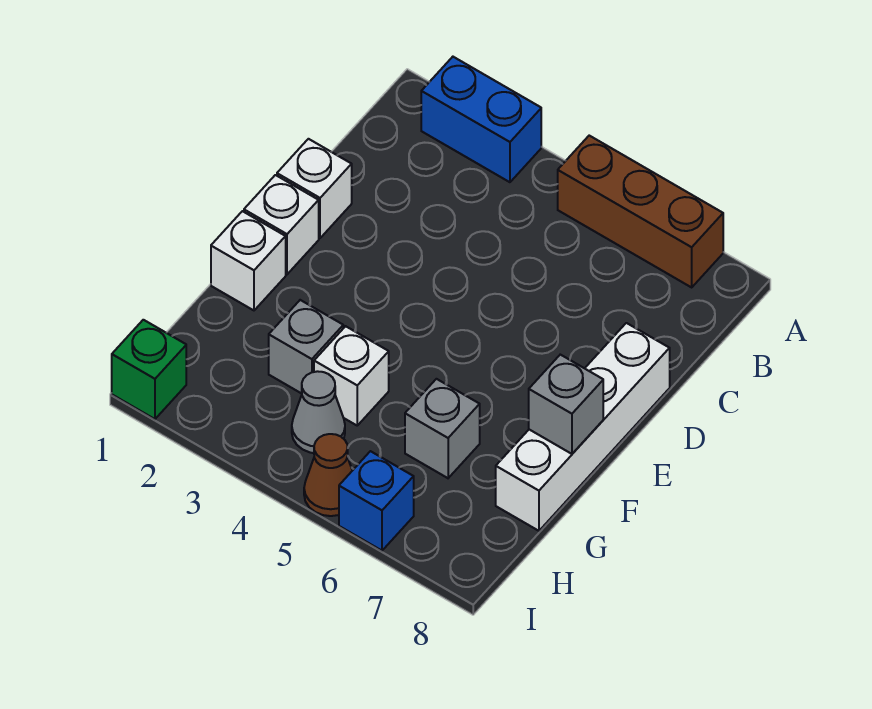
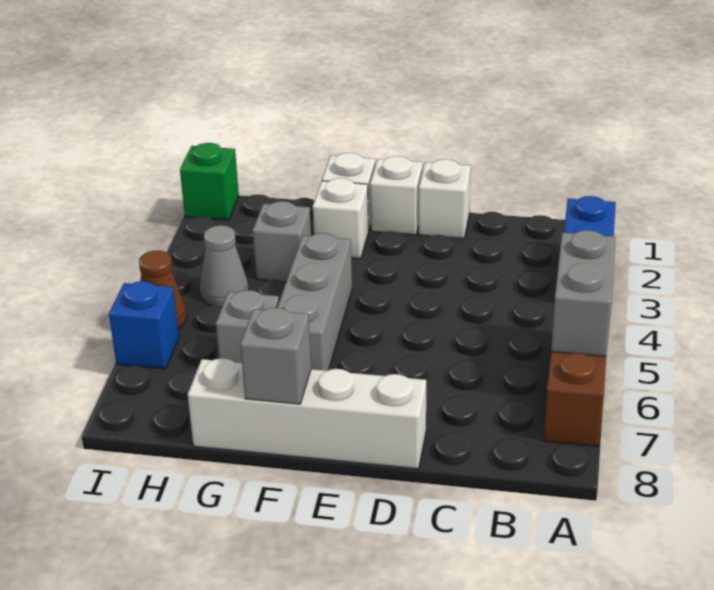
none -> grey 1x2 brick [551,230,616,356]
none -> grey 1x3 brick [277,233,352,371]
white 1x1 brick [314,326,389,425] -> white 1x1 brick moved to [313,178,368,259]

